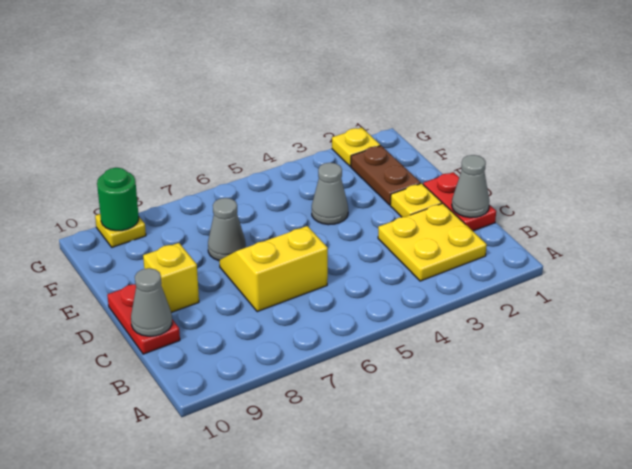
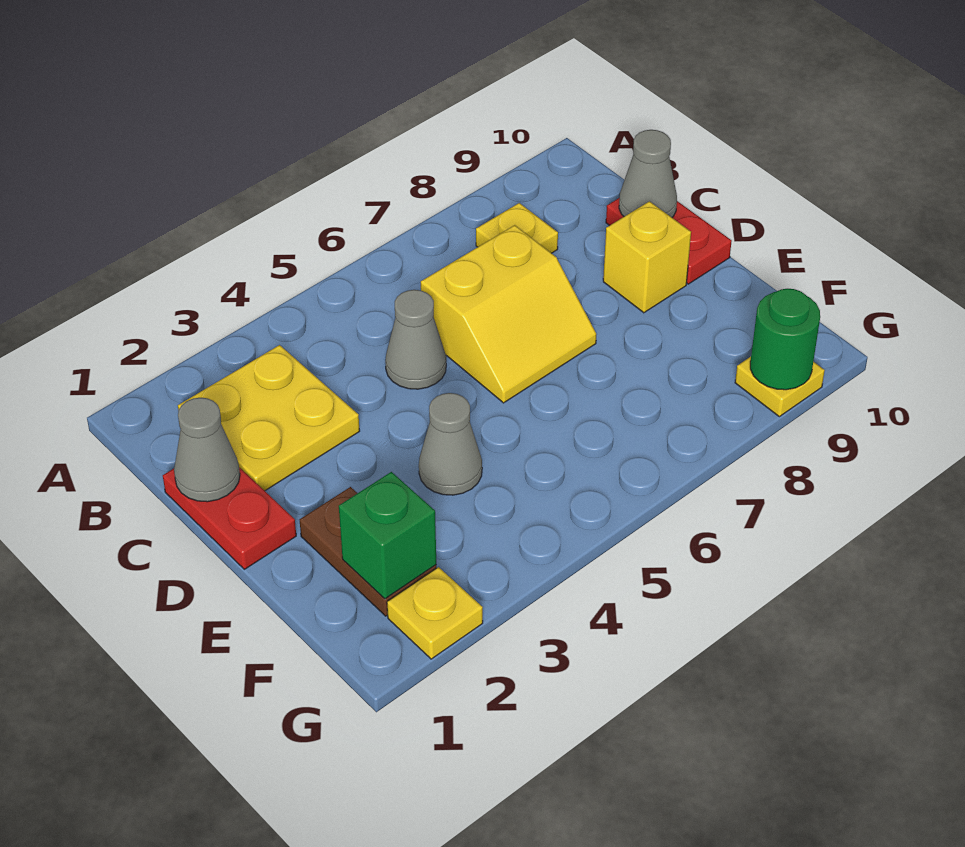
yellow 1x1 plate [390,183,442,217] -> yellow 1x1 plate moved to [476,203,558,253]
grey 1x1 cone [208,198,246,261] -> grey 1x1 cone moved to [385,290,446,389]
none -> green 1x1 brick [339,472,436,599]

